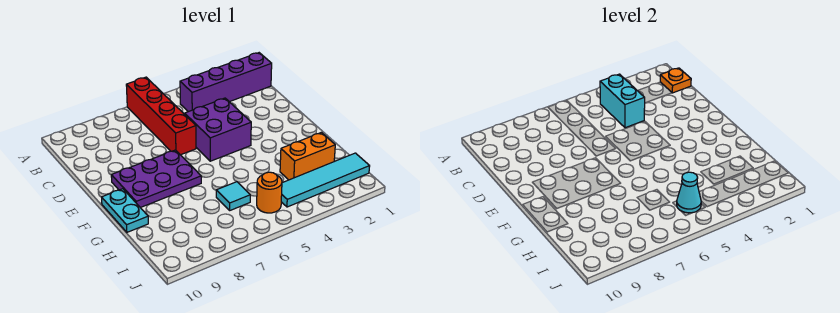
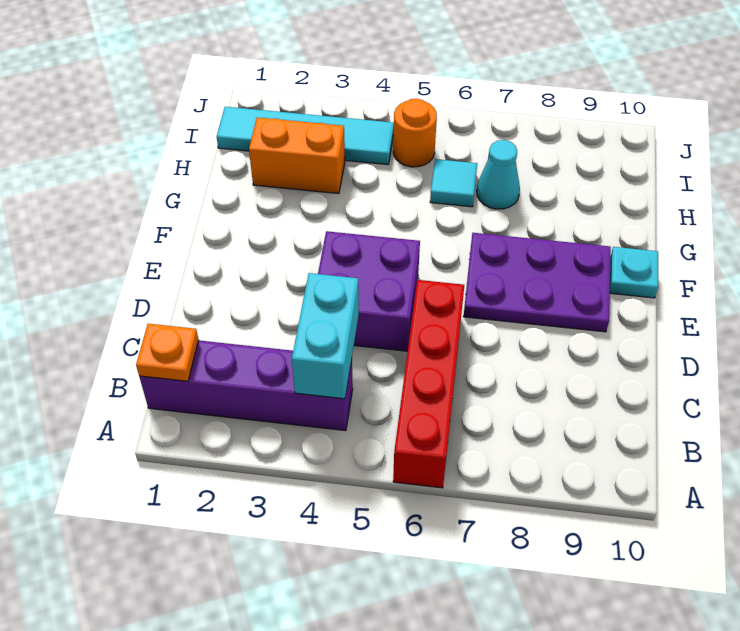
cyan 1x2 plate [102,189,148,232] -> cyan 1x1 plate [610,247,658,298]
cyan 1x1 cone [677,172,701,213] -> cyan 1x1 cone moved to [477,140,520,209]

